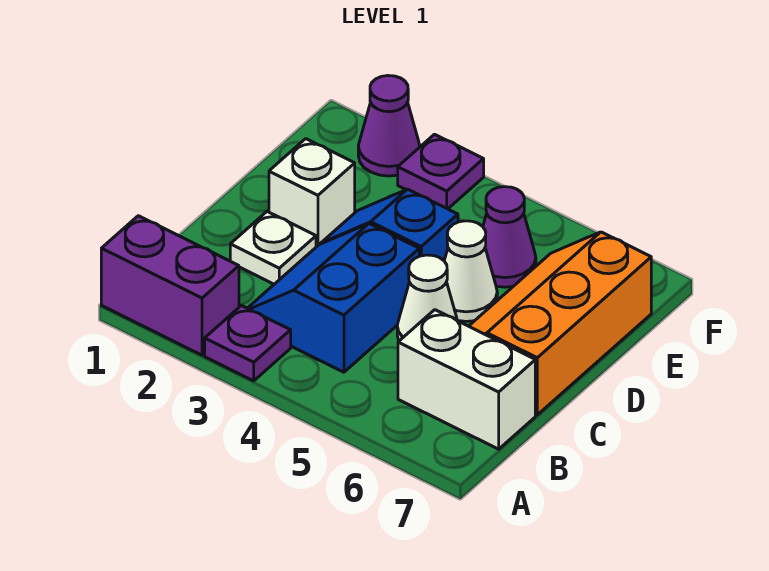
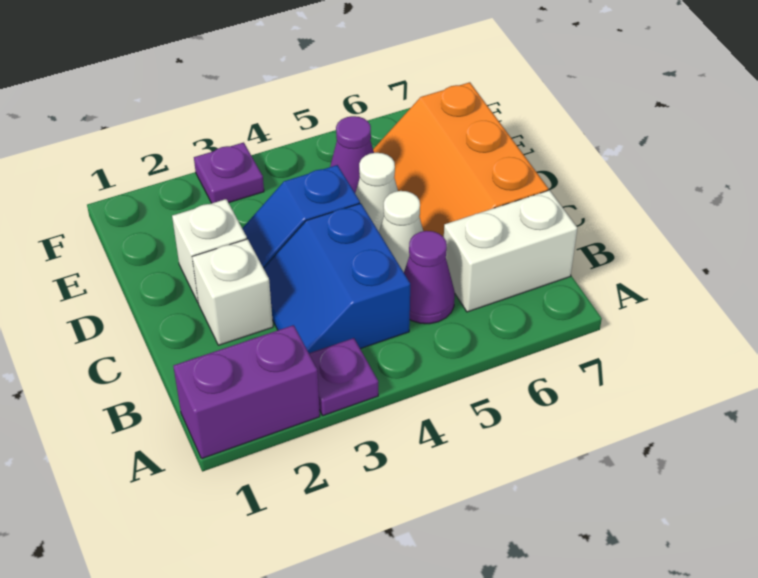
white 1x1 plate [230,212,316,284] -> white 1x1 brick [192,239,273,345]
purple 1x1 cone [358,76,420,176] -> purple 1x1 cone moved to [404,231,455,324]

